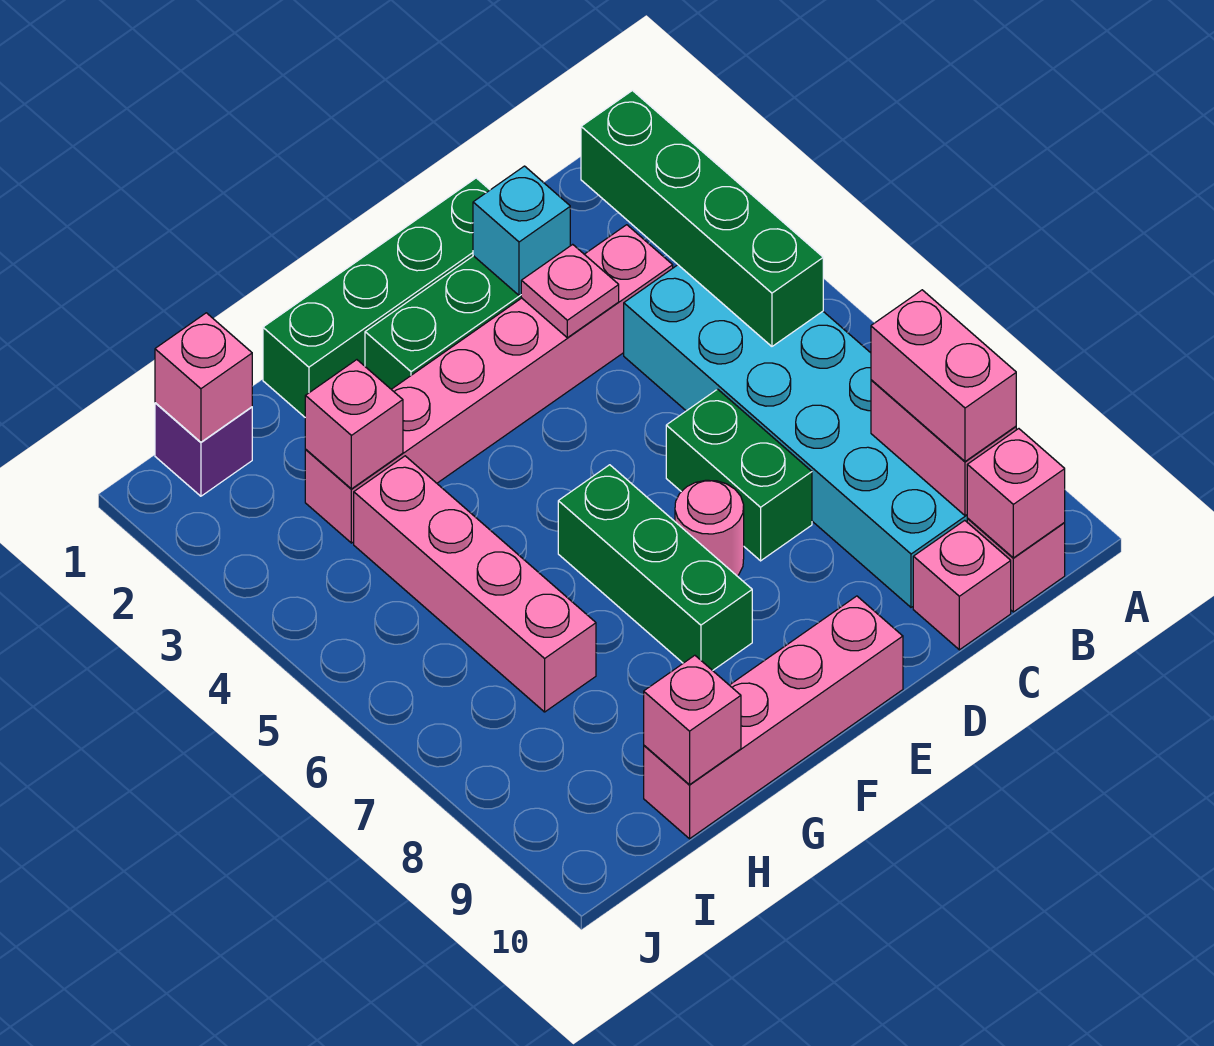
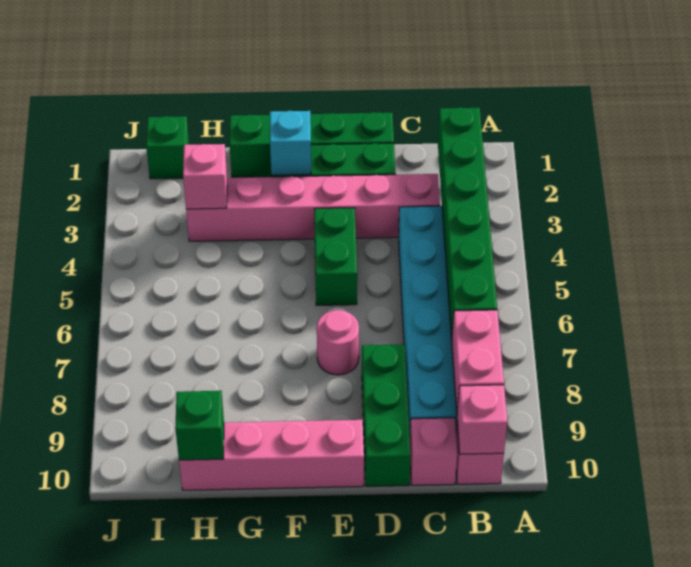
green 1x4 brick [581,91,823,346] -> green 1x6 brick [438,107,497,339]
pink 1x2 brick [871,290,1016,461] -> none
cyan 1x1 brick [473,166,570,295] -> cyan 1x1 brick moved to [270,111,311,175]
pink 1x1 plate [521,244,619,338] -> none
green 1x2 brick [666,389,812,561] -> green 1x2 brick moved to [314,208,357,305]
green 1x3 brick [558,465,752,671] -> green 1x3 brick moved to [362,344,411,486]
pink 1x4 brick [354,456,596,712] -> none
pink 1x1 brick [644,655,741,785] -> green 1x1 brick [175,391,224,460]
purple 1x1 brick [155,403,252,496] -> green 1x1 brick [146,116,189,179]
pink 1x1 brick [155,313,252,442] -> none

